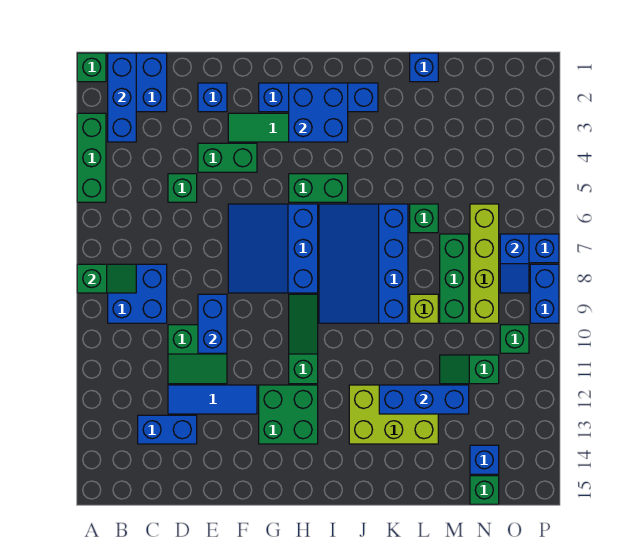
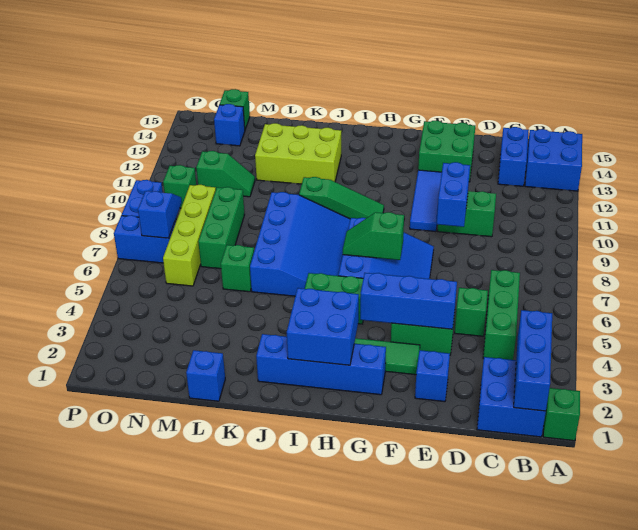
green 1x3 brick [77,113,106,202] -> green 1x3 brick moved to [483,270,520,360]
green 1x2 slope [77,264,136,293] -> green 1x2 slope moved to [343,212,404,260]
blue 2x2 brick [108,264,167,323] -> blue 2x2 brick moved to [525,129,582,191]
blue 1x2 brick [138,415,197,444] -> blue 1x2 brick turned to [498,127,529,186]
blue 1x3 tile [168,385,257,414] -> blue 1x3 tile turned to [410,170,442,232]
green 2x2 brick [259,385,318,444] -> green 2x2 brick moved to [418,121,475,182]
green 1x3 slope [289,294,318,384] -> green 1x3 slope turned to [299,177,384,219]
blue 1x3 brick [379,385,469,414] -> blue 1x3 brick moved to [360,273,457,329]
lime 1x1 brick [410,294,438,323] -> none

